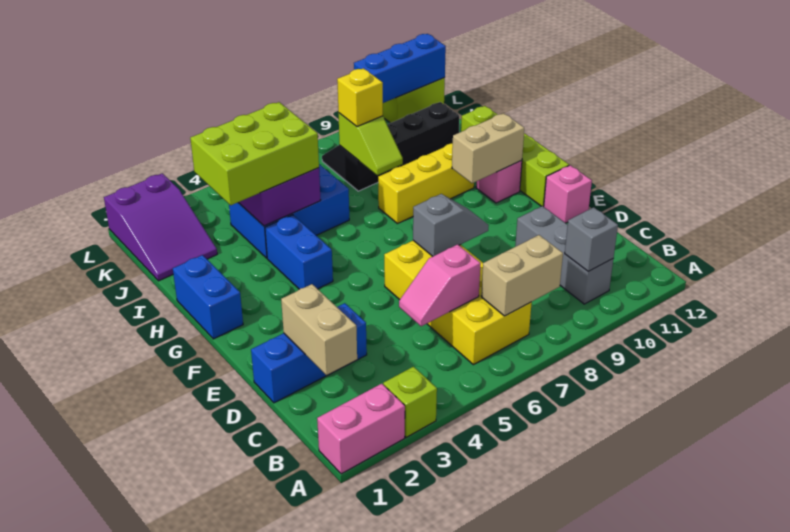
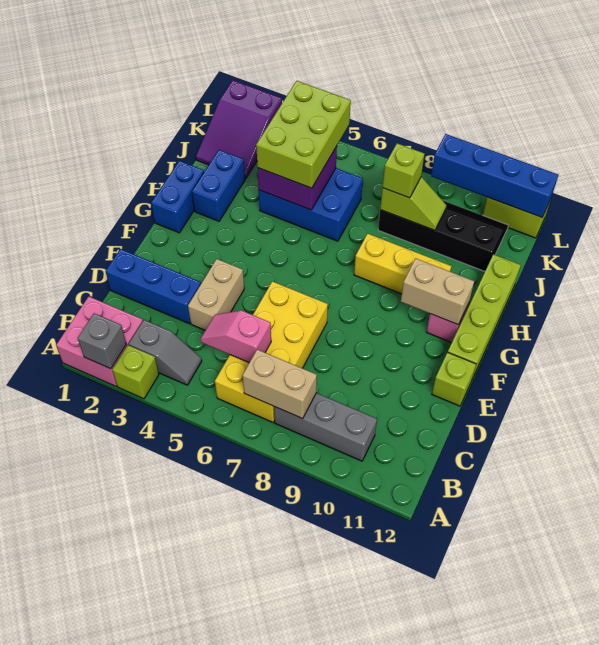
pink 1x2 brick [317,384,405,474] -> pink 2x2 brick [56,297,143,386]
grey 1x3 brick [515,206,613,304] -> grey 1x3 brick turned to [274,393,377,461]
grey 1x1 brick [565,207,618,271] -> grey 1x1 brick moved to [78,313,126,369]
tan 1x2 brick [281,284,357,375] -> tan 1x2 brick moved to [188,259,244,330]
grey 1x2 slope [413,194,489,256] -> grey 1x2 slope moved to [129,320,202,385]
pink 1x1 brick [544,165,592,223] -> lime 1x1 brick [432,352,476,406]
blue 1x2 brick [265,215,333,289] -> blue 1x2 brick moved to [192,150,245,221]
lime 2x3 brick [190,102,319,205] -> lime 2x3 brick turned to [256,81,351,188]
lime 1x2 slope [338,113,403,175] -> lime 1x2 slope turned to [380,177,446,230]
yellow 1x1 brick [337,68,383,127] -> lime 1x1 brick [383,143,425,198]
blue 1x3 brick [354,34,446,103] -> blue 1x4 brick [431,134,558,217]

